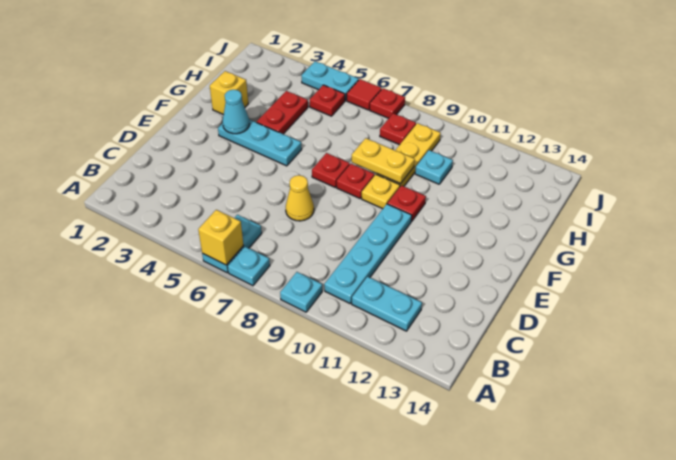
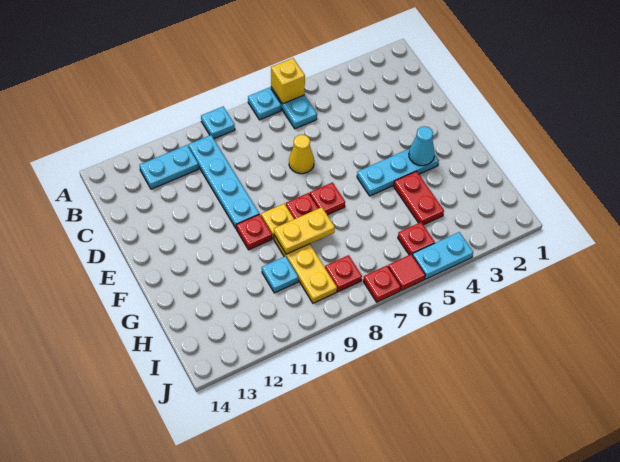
yellow 1x1 brick [210,71,248,115] -> none

